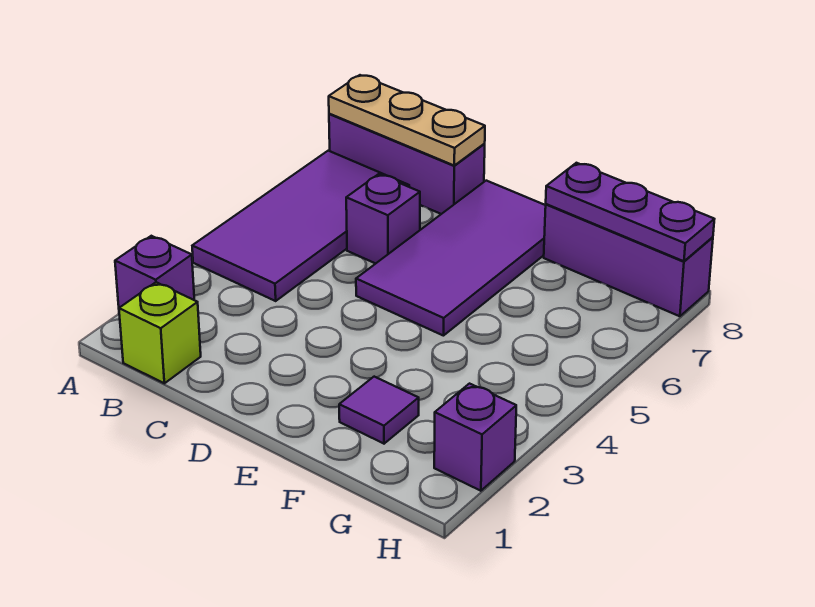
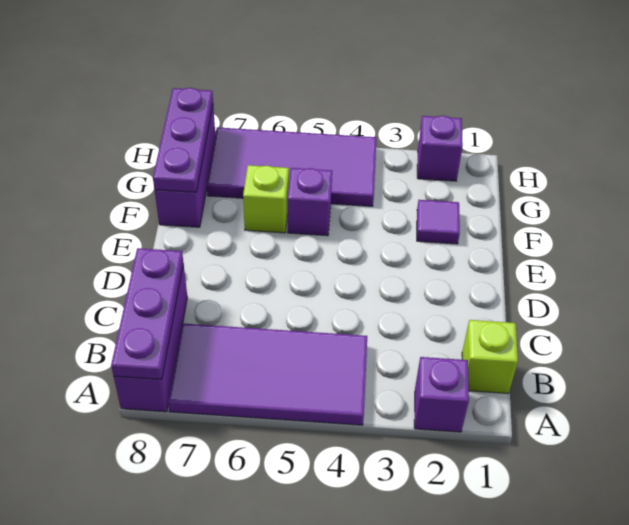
tan 1x3 plate [329,75,485,165] -> purple 1x3 plate [111,248,183,379]
purple 1x1 brick [346,174,420,264] -> purple 1x1 brick moved to [288,168,332,236]
purple 2x4 tile [356,181,546,336] -> purple 2x4 tile moved to [207,127,376,206]
none -> lime 1x1 brick [243,165,289,233]

